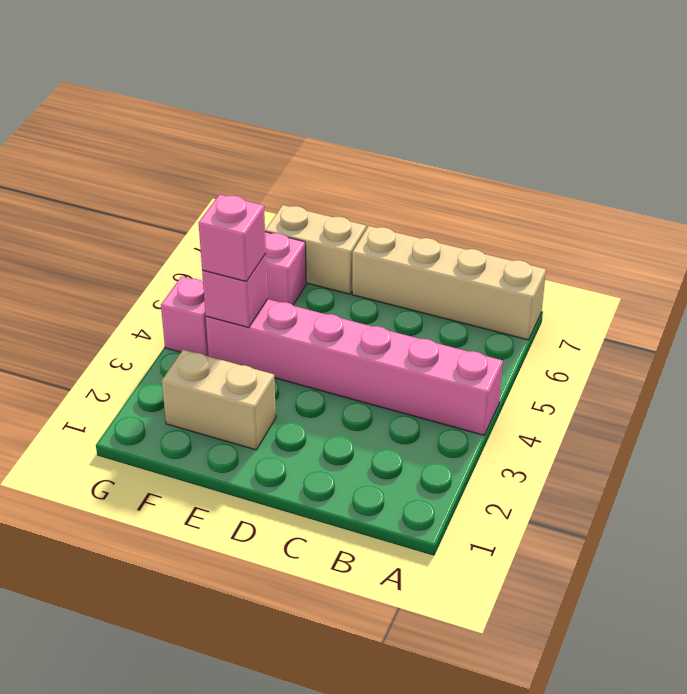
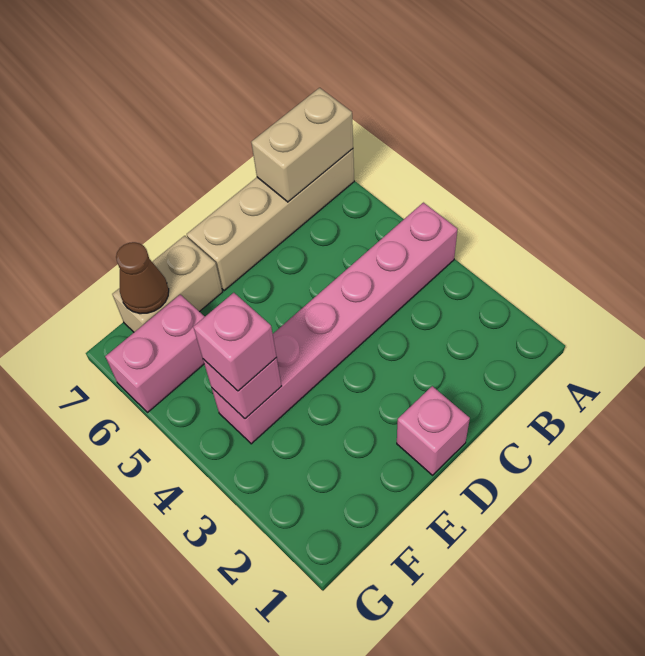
tan 1x2 brick [162,349,276,450] -> tan 1x2 brick moved to [251,88,353,202]
none -> brown 1x1 cone [116,242,169,314]
pink 1x1 brick [161,277,208,356] -> pink 1x1 brick moved to [397,386,470,475]

